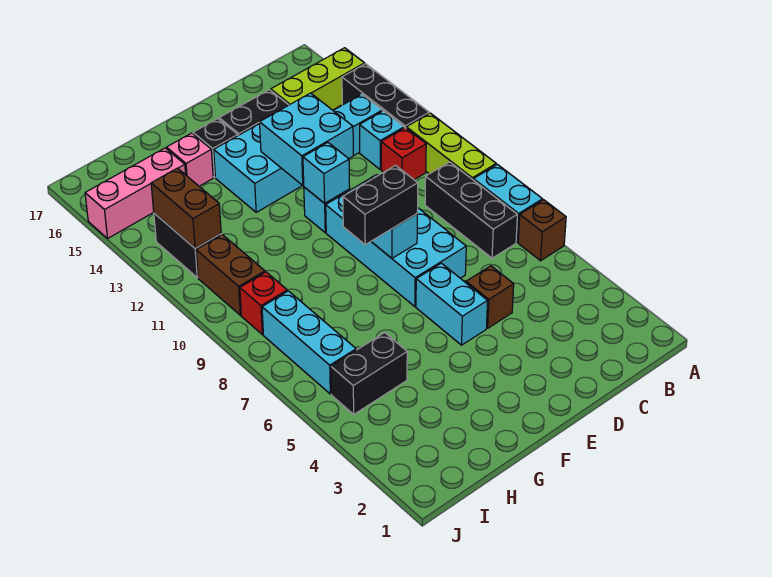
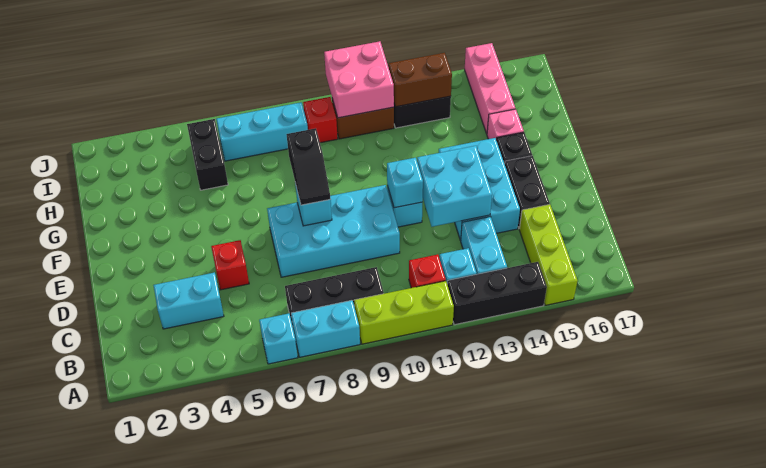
brown 1x1 brick [518,200,566,261] -> cyan 1x1 brick [259,313,298,364]
brown 1x1 brick [466,266,514,328] -> red 1x1 brick [211,240,249,290]
cyan 1x2 brick [416,263,488,345] -> cyan 1x2 brick moved to [153,272,224,329]
black 1x2 brick [343,165,418,244] -> black 1x2 slope [286,128,330,205]
none -> pink 2x2 brick [324,41,394,118]

